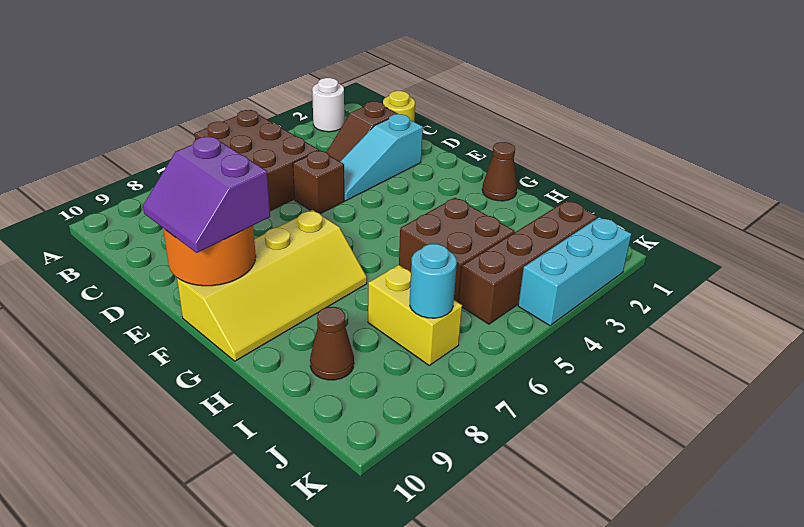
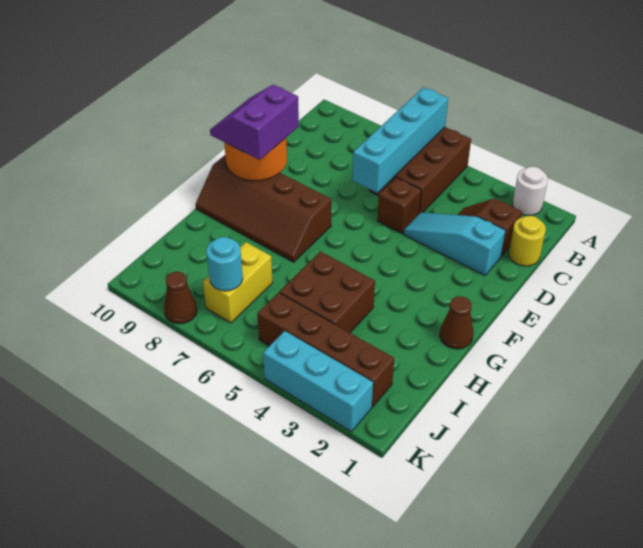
none -> cyan 1x4 brick [352,87,448,193]
yellow 2x4 slope [177,210,367,361] -> brown 2x4 slope [195,155,331,262]
brown 1x1 cone [310,307,354,380] -> brown 1x1 cone moved to [164,272,197,324]

